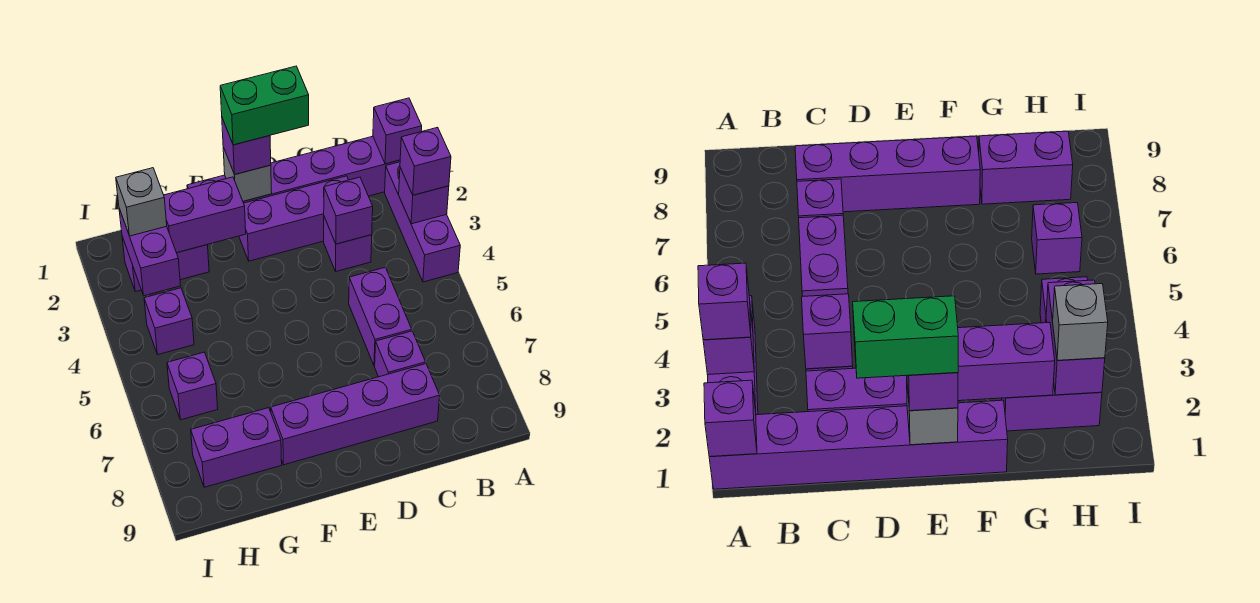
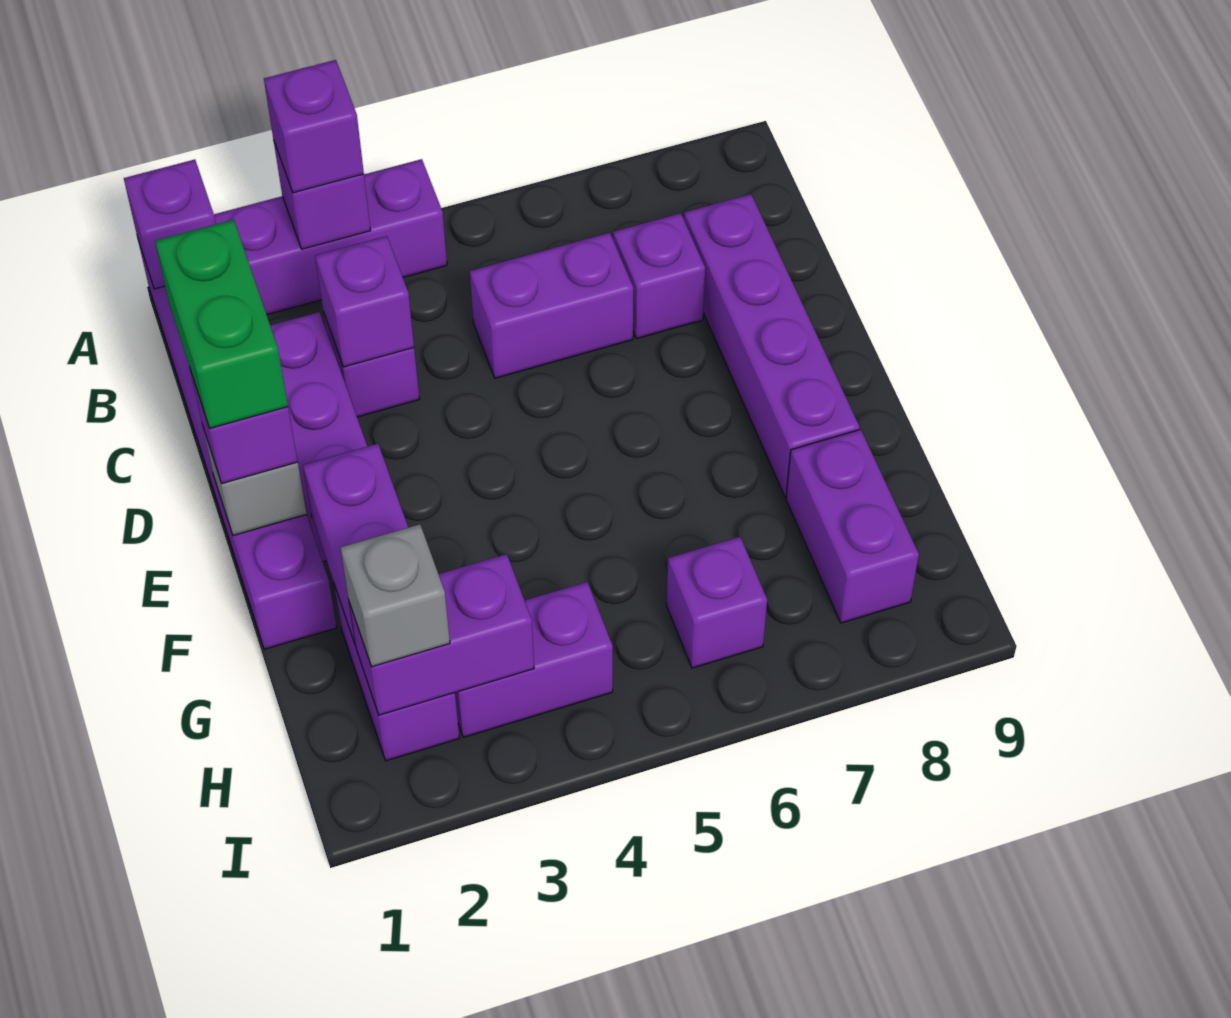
purple 1x1 brick [144,288,194,354] -> purple 1x2 brick [455,582,613,737]

